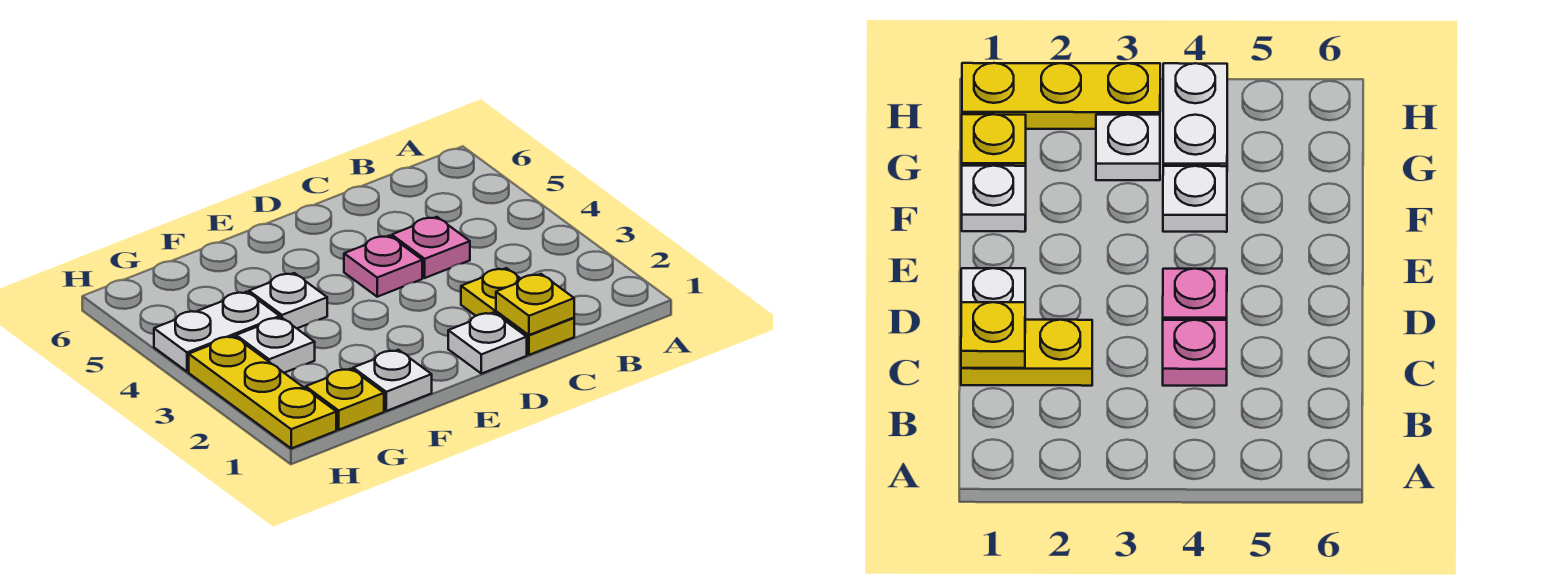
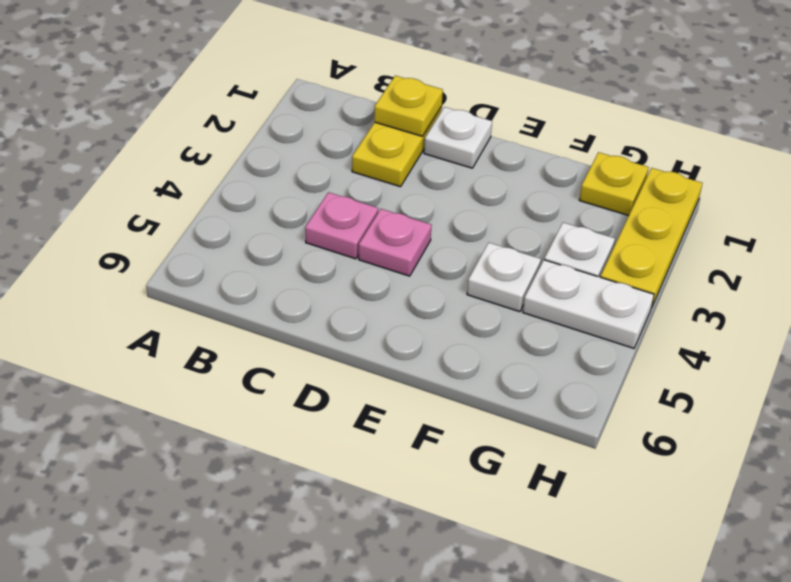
white 1x1 plate [353,350,432,411] -> none

